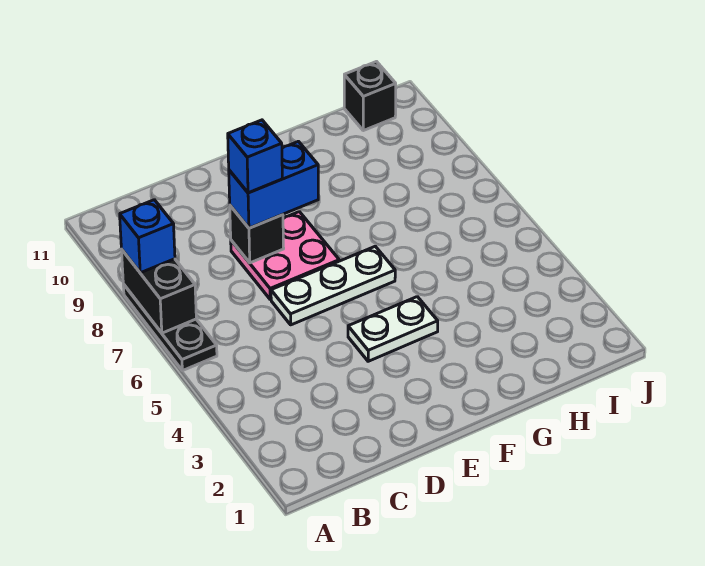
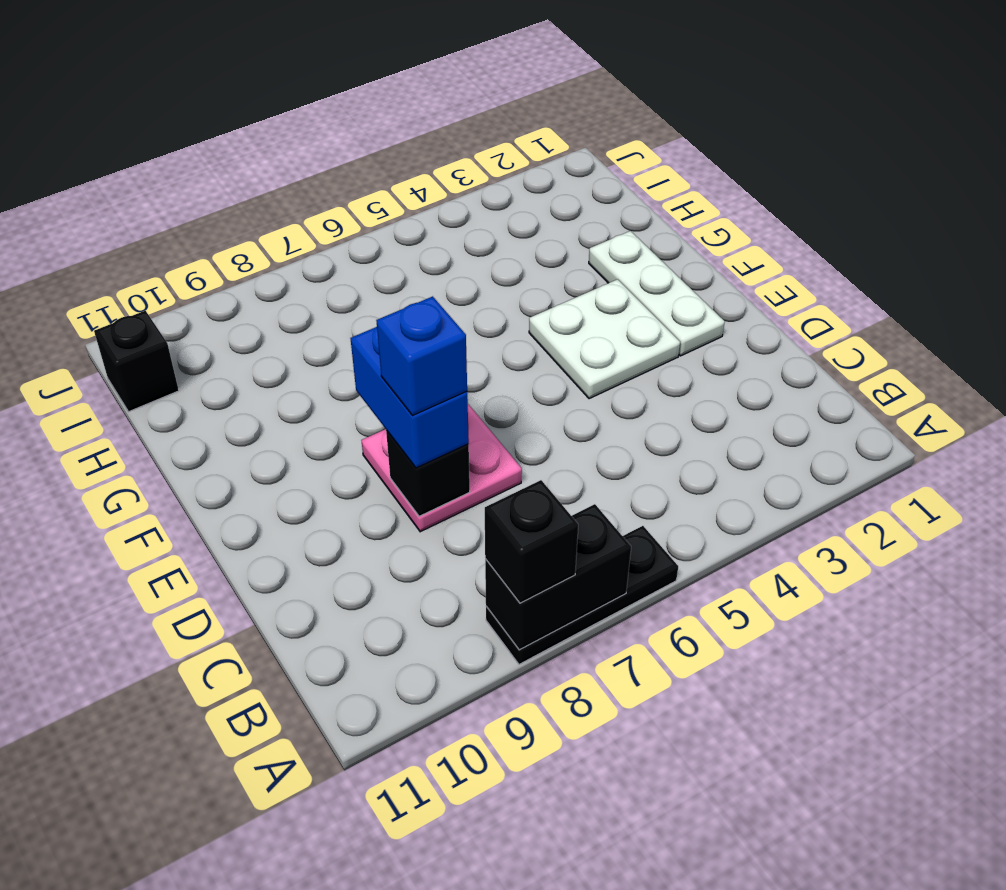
blue 1x1 brick [120,200,175,273] -> black 1x1 brick [485,480,578,603]
white 1x3 plate [271,246,395,325] -> white 1x3 plate moved to [589,231,725,356]
white 1x2 plate [348,297,438,361] -> white 2x2 plate [529,279,680,399]

